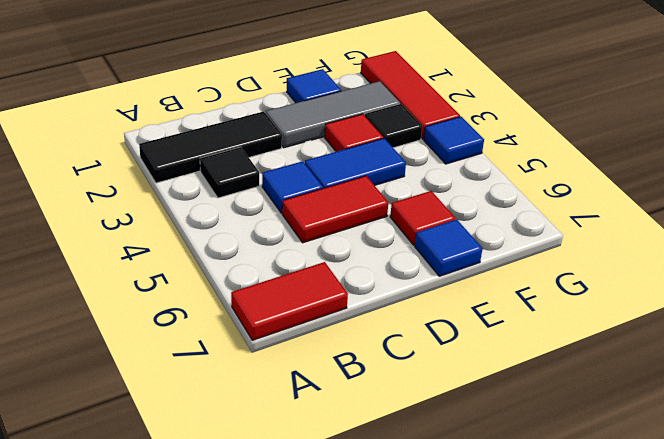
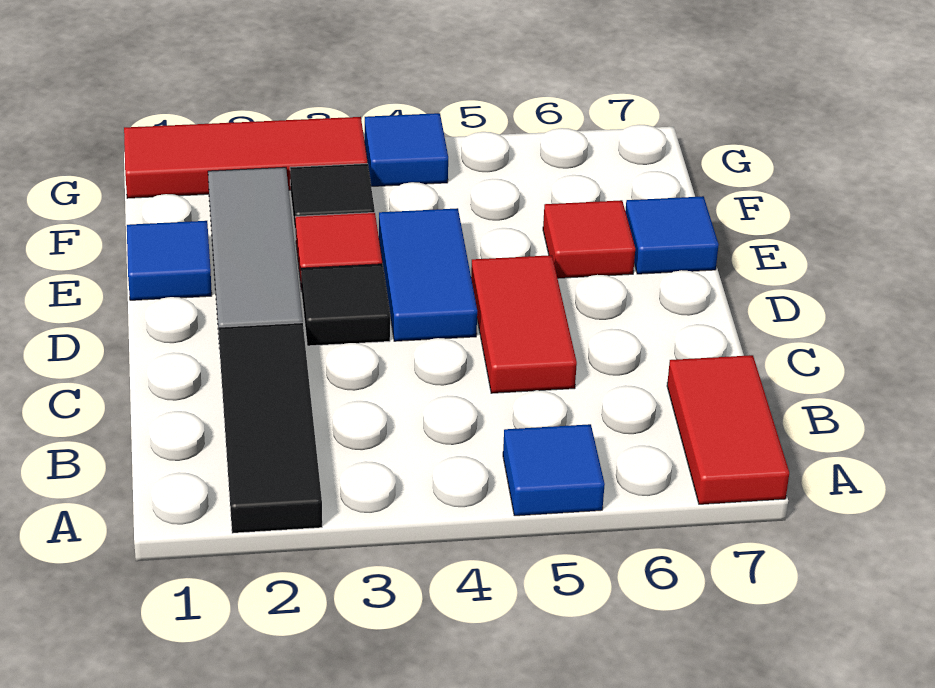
black 1x1 tile [200,147,259,198] -> black 1x1 tile moved to [301,264,390,346]
blue 1x1 tile [262,161,323,213] -> blue 1x1 tile moved to [503,424,605,516]

